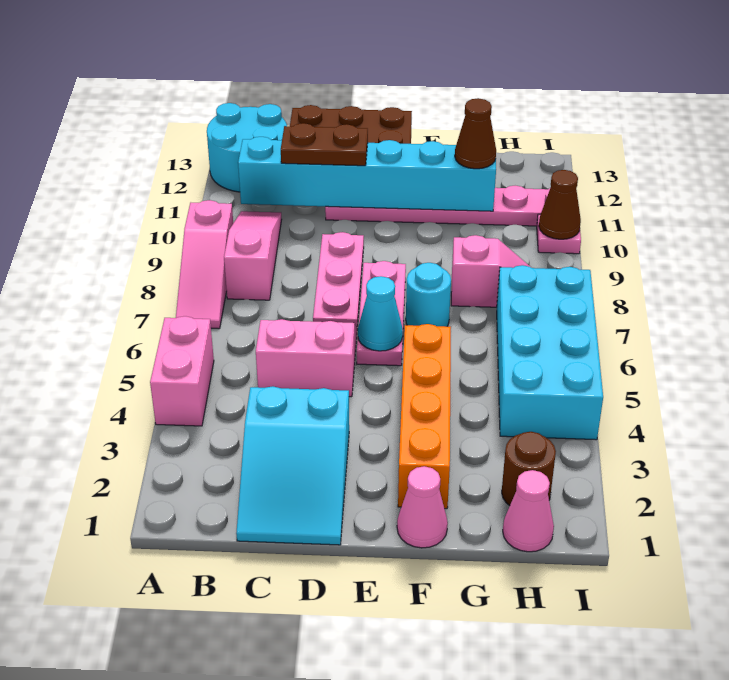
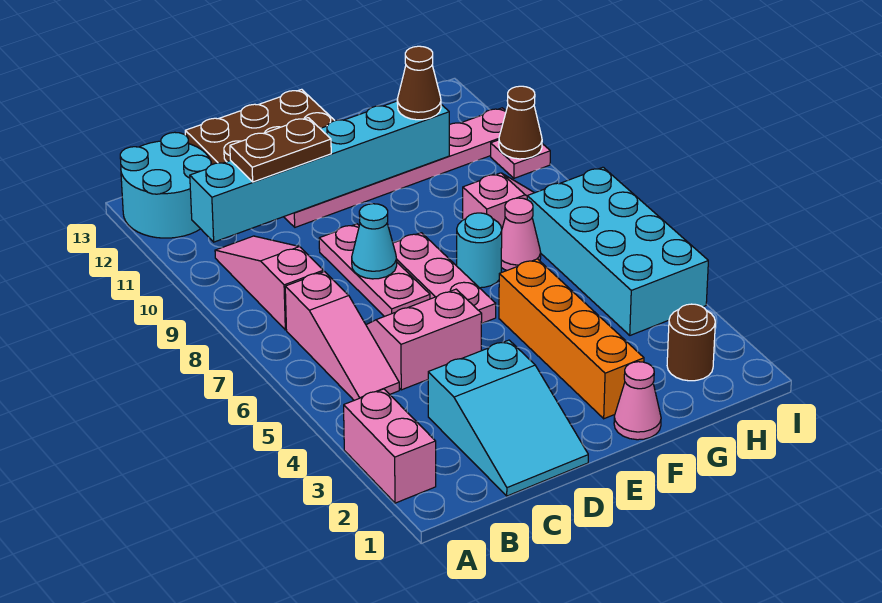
pink 1x2 brick [150,316,214,426] -> pink 1x2 brick moved to [344,389,436,503]
pink 1x3 slope [176,200,233,329] -> pink 1x3 slope moved to [285,272,399,400]
cyan 1x1 cone [358,276,403,351] -> cyan 1x1 cone moved to [352,204,397,279]
pink 1x1 cone [503,470,554,552] -> pink 1x1 cone moved to [501,198,541,270]

